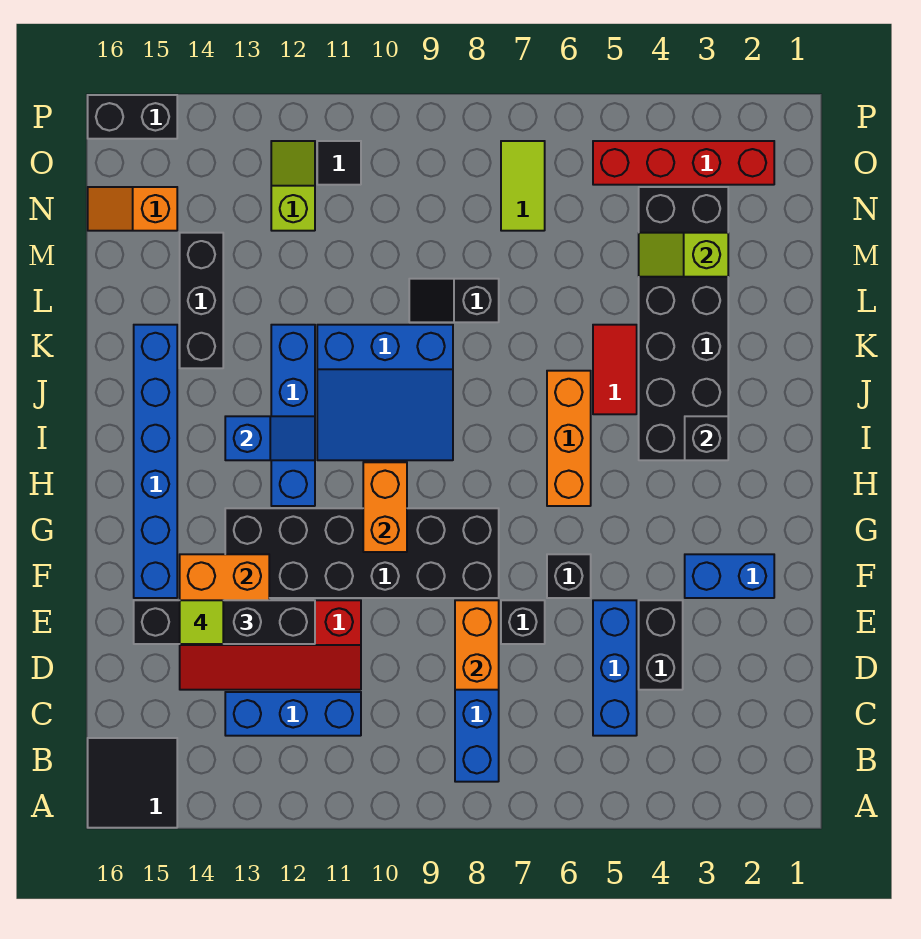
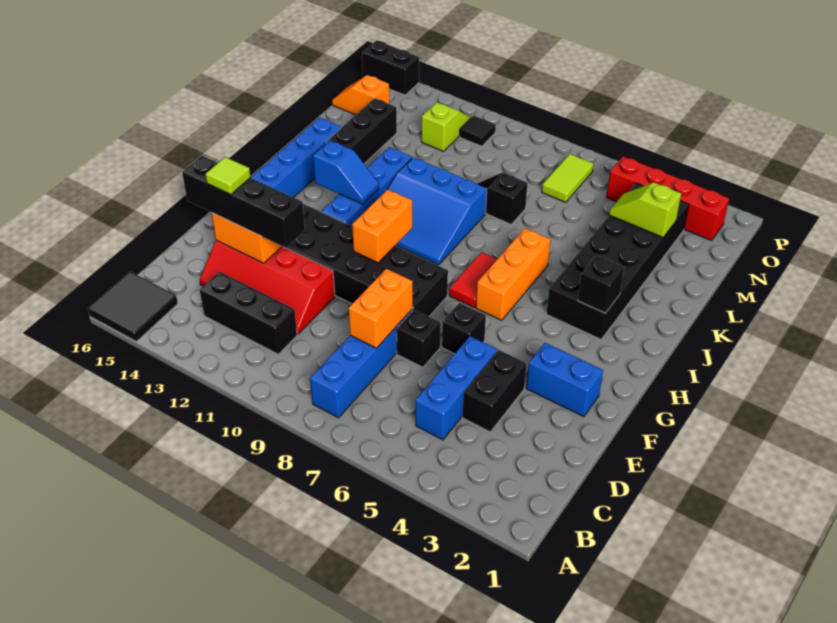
blue 1x3 brick [225,692,361,736] -> black 1x3 brick [200,272,297,354]
red 1x2 tile [593,325,637,414] -> red 1x2 tile moved to [449,252,497,308]

